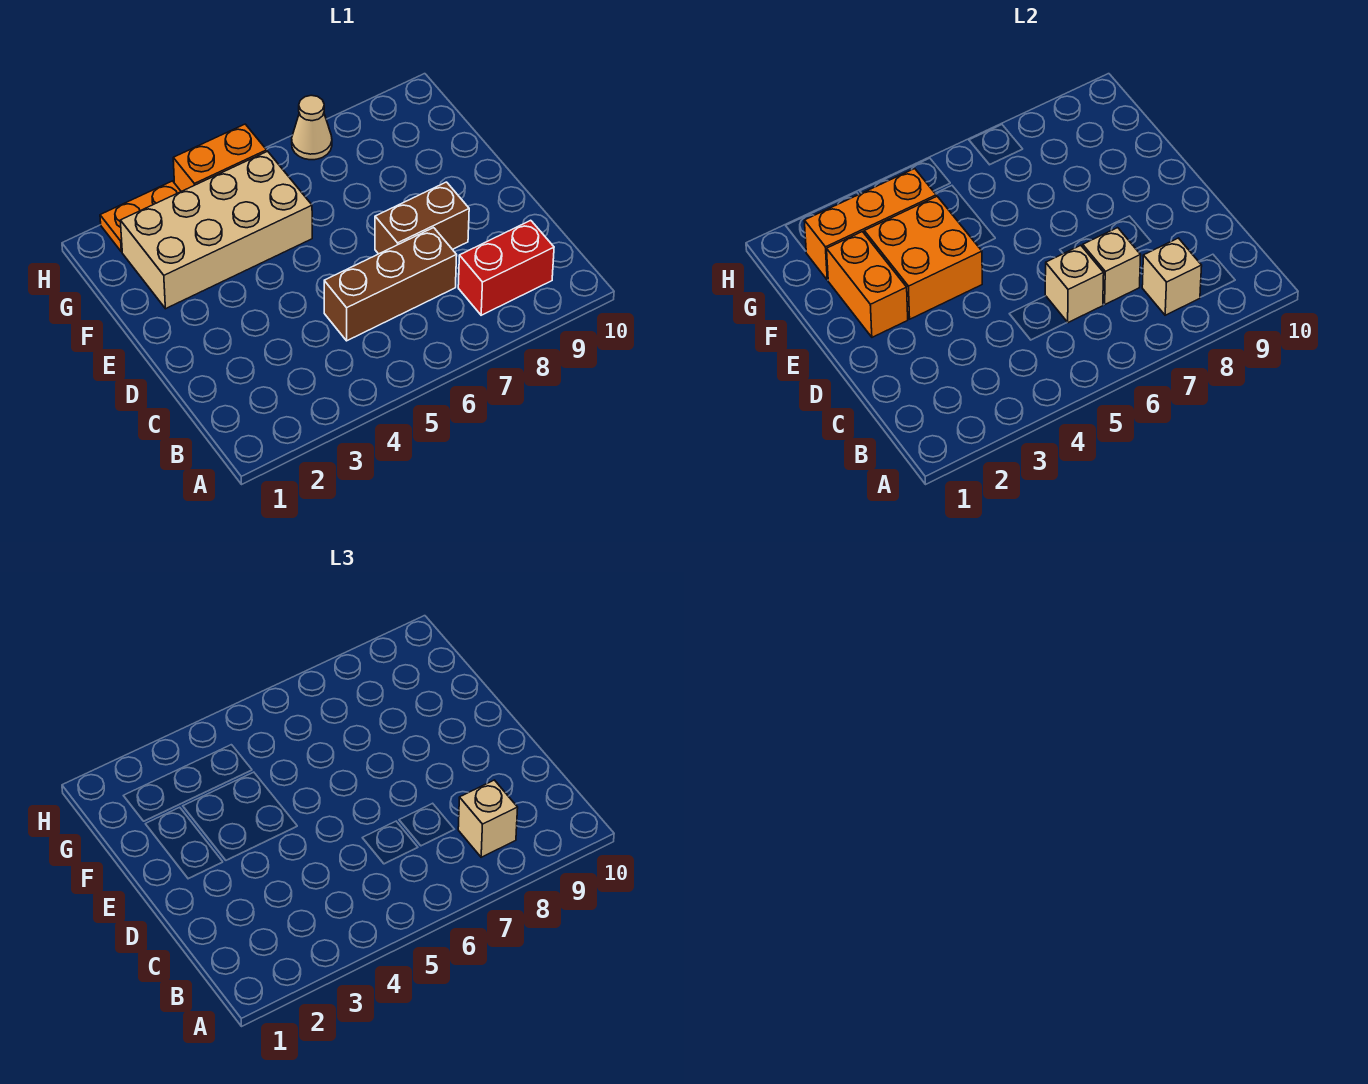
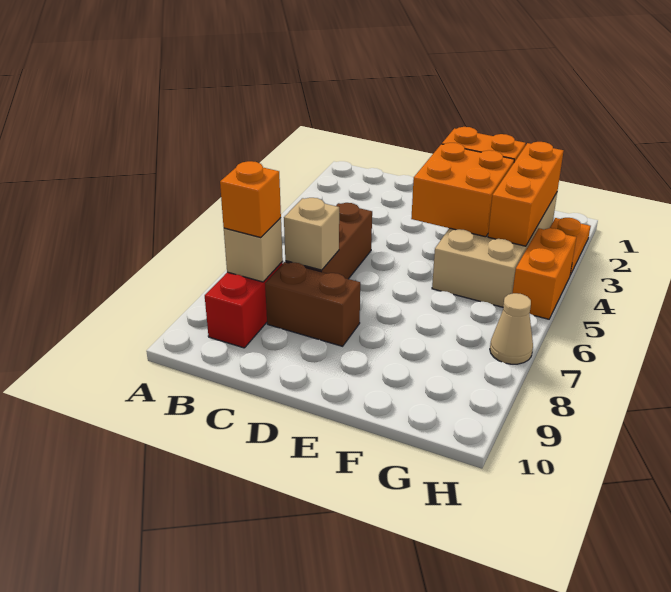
tan 1x1 brick [458,780,518,857] -> orange 1x1 brick [220,161,281,238]
tan 1x1 brick [1045,245,1104,323] -> none
brown 1x2 brick [375,182,469,254] -> brown 1x2 brick turned to [265,262,360,346]

